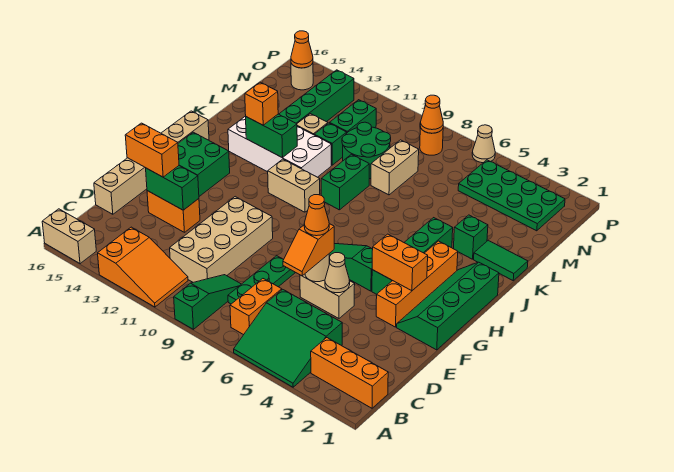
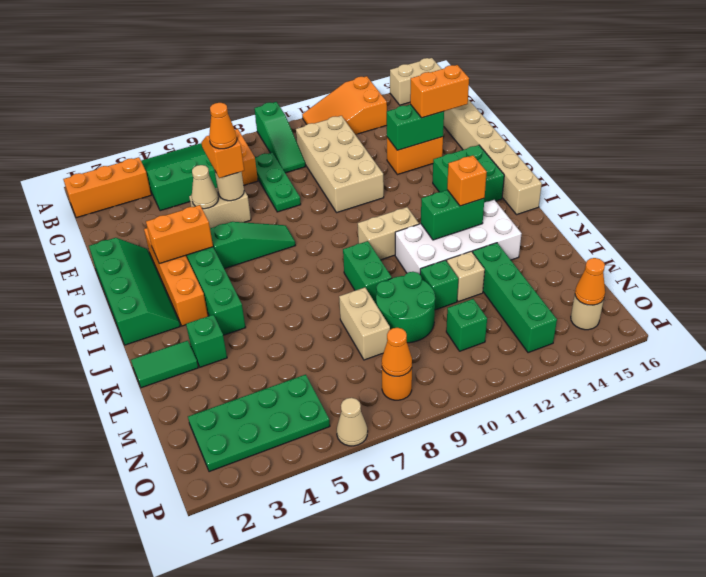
green 1x2 brick [330,100,376,133] -> green 1x1 brick [446,299,487,351]

